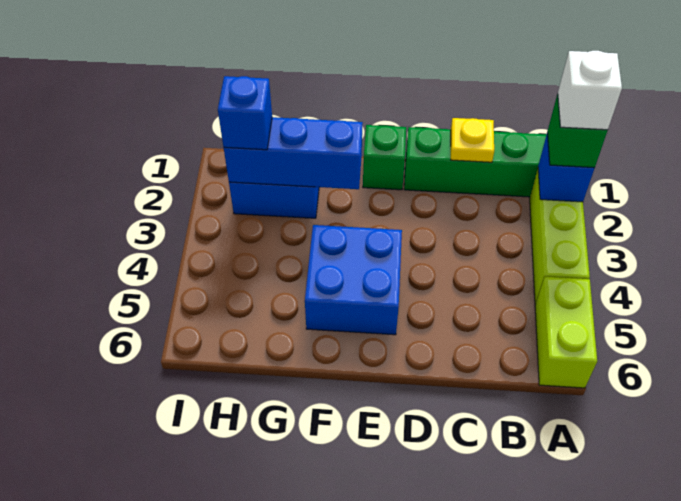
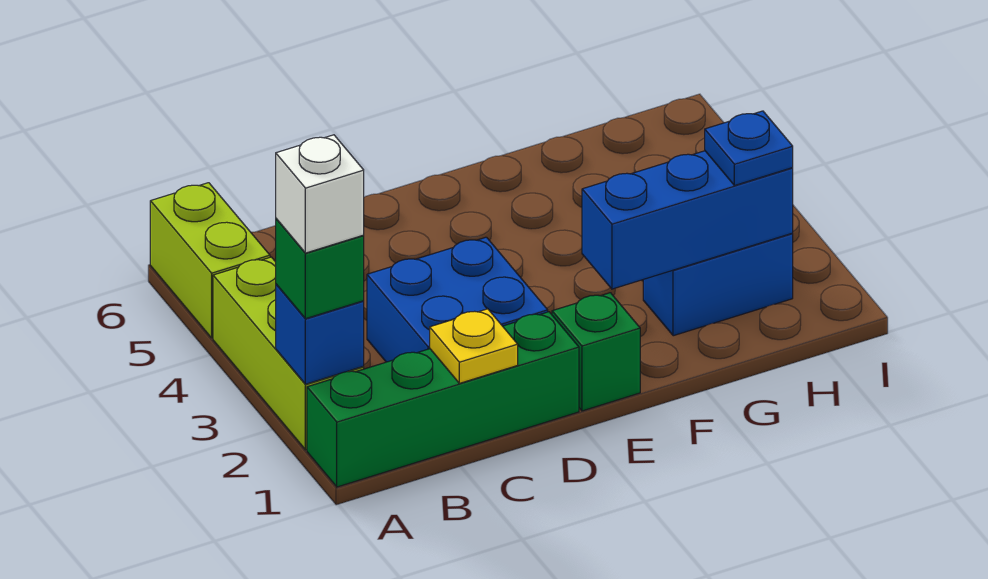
blue 2x2 brick [305,225,402,335] -> blue 2x2 brick moved to [367,237,548,362]
blue 1x1 brick [218,76,272,150] -> blue 1x1 plate [705,111,793,186]

